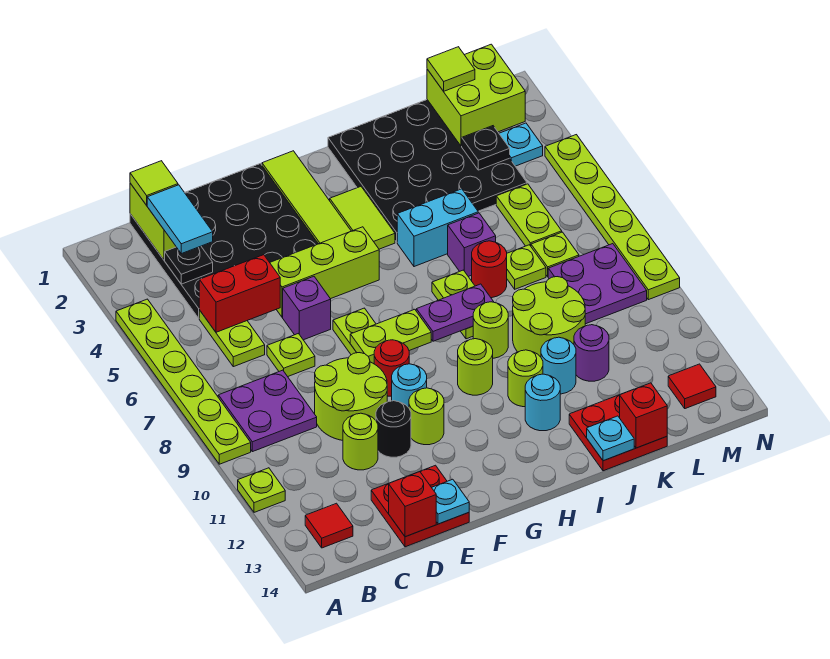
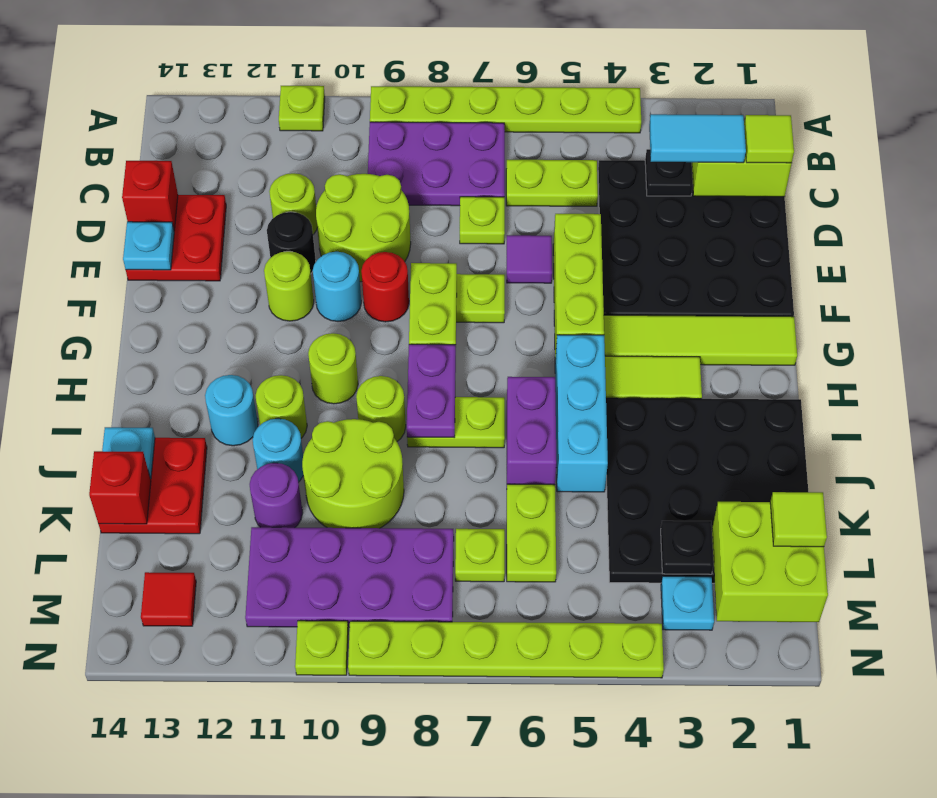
purple 2x2 plate [218,370,317,452] -> purple 2x3 plate [368,122,505,206]
red 1x1 tile [305,503,353,548] -> none
red 1x2 brick [199,255,280,332] -> none
purple 1x1 brick [283,277,331,340] -> purple 1x1 tile [507,235,552,283]
cyan 1x2 brick [397,189,478,267] -> cyan 1x3 brick [555,335,608,492]
purple 1x1 brick [448,213,496,277] -> purple 1x2 brick [507,377,556,485]
red 1x1 round brick [472,241,507,298] -> none
lime 1x1 plate [507,245,546,289] -> lime 1x1 plate moved to [295,621,348,675]
lime 1x2 plate [496,184,562,246] -> lime 1x2 plate turned to [507,484,556,582]
purple 2x2 plate [548,244,647,324] -> purple 2x4 plate [245,527,454,627]

